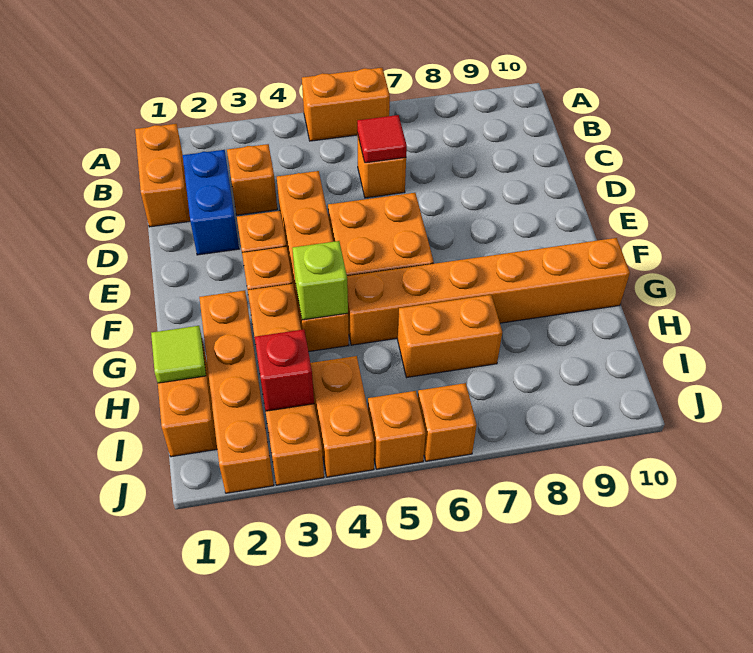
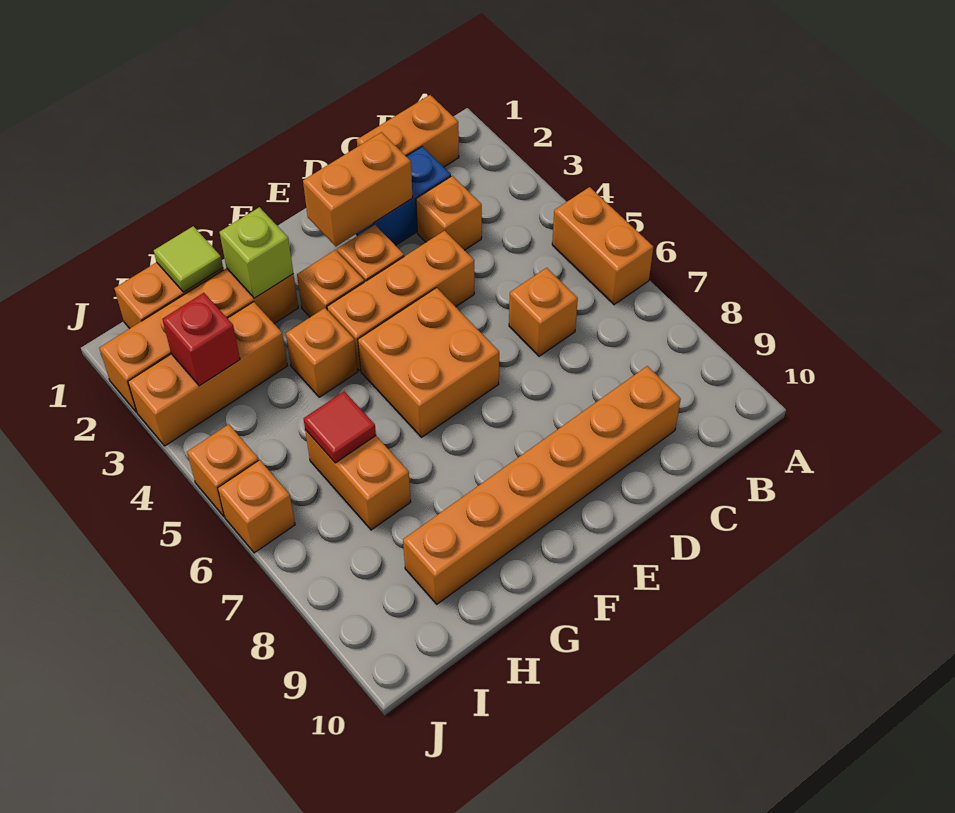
red 1x1 tile [357,115,407,163] -> red 1x1 tile moved to [304,391,376,463]
orange 1x4 brick [248,284,324,485] -> orange 1x3 brick [128,302,288,446]
lime 1x1 brick [292,241,348,320] -> lime 1x1 brick moved to [219,207,293,298]
orange 1x6 brick [347,238,630,345] -> orange 1x6 brick turned to [403,366,681,604]
orange 1x2 brick [311,356,374,477] -> orange 1x2 brick moved to [303,132,413,246]

